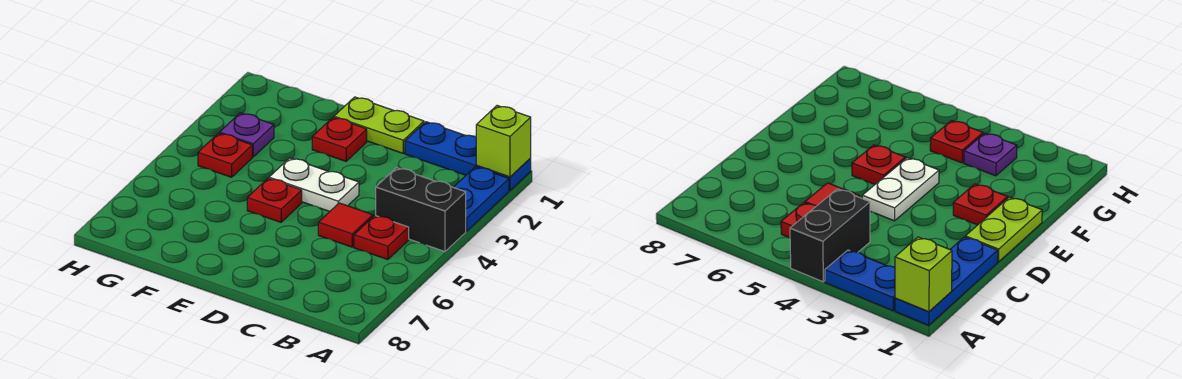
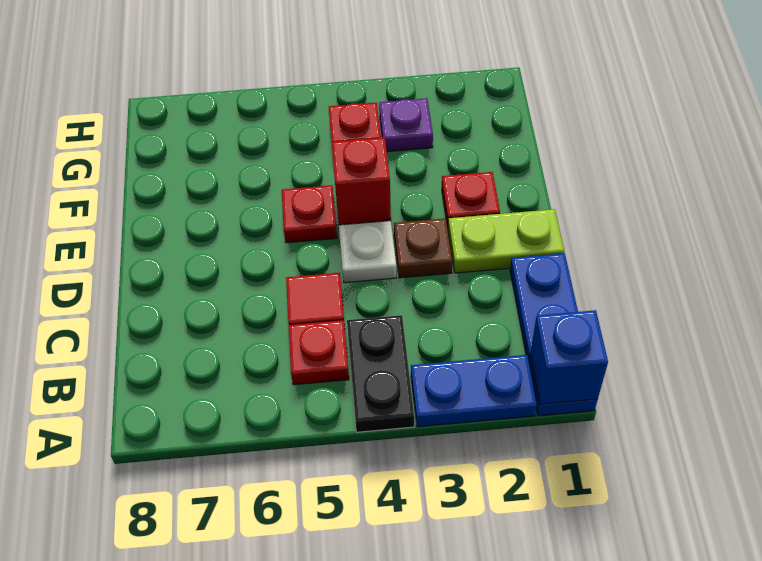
lime 1x1 brick [476,106,531,177] -> blue 1x1 brick [530,310,608,404]
black 1x2 brick [376,168,466,252] -> black 1x2 plate [347,315,414,432]
lime 1x2 plate [334,97,424,153] -> lime 1x2 plate turned to [448,209,564,273]
none -> brown 1x1 plate [394,218,452,278]
none -> red 1x1 brick [332,138,391,225]

